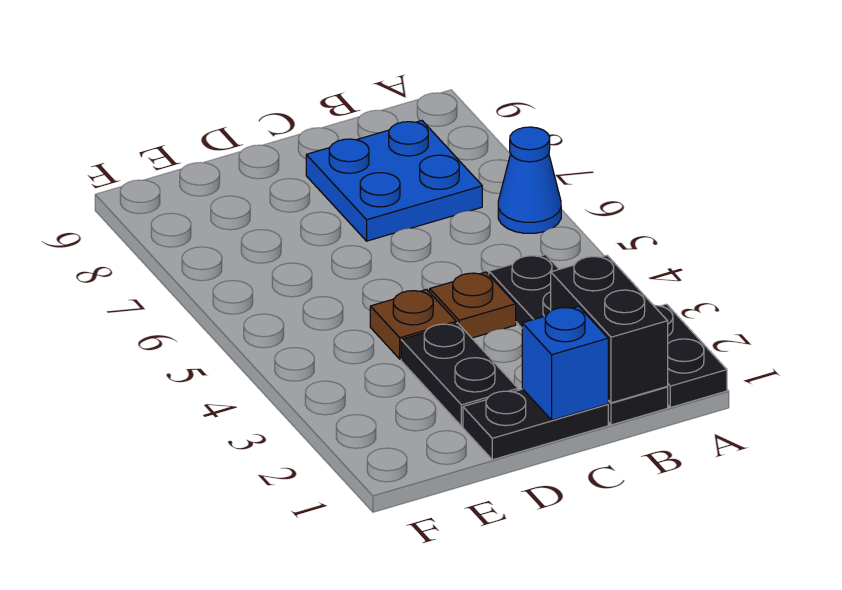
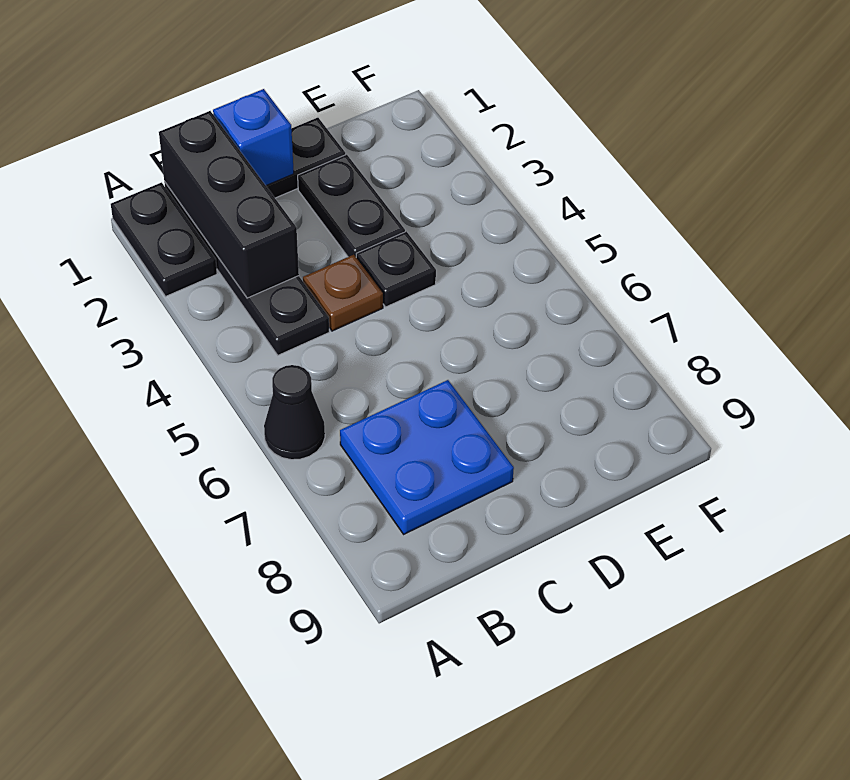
blue 1x1 cone [498,127,561,233] -> black 1x1 cone [264,365,325,460]
black 1x2 brick [551,256,668,403] -> black 1x3 brick [159,111,299,298]
brown 1x1 plate [370,289,456,359] -> black 1x1 plate [356,231,436,307]

